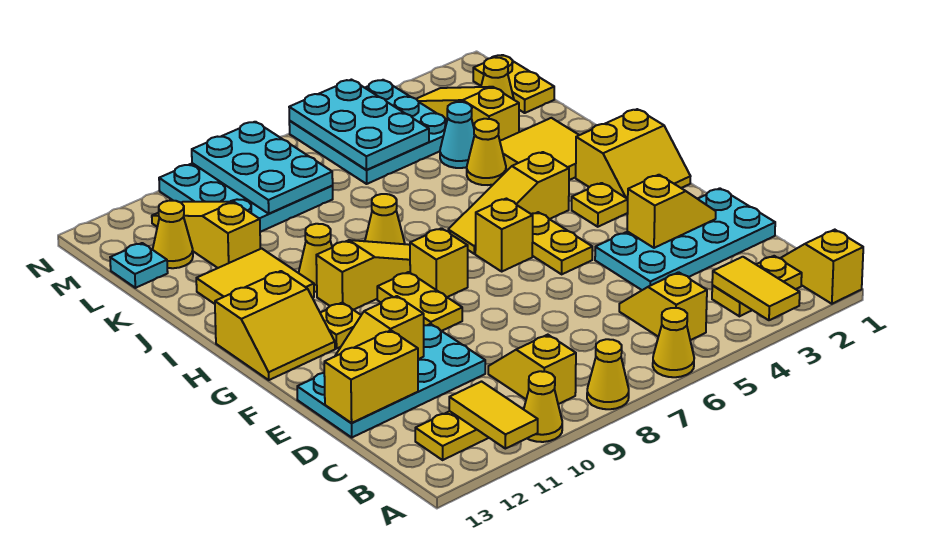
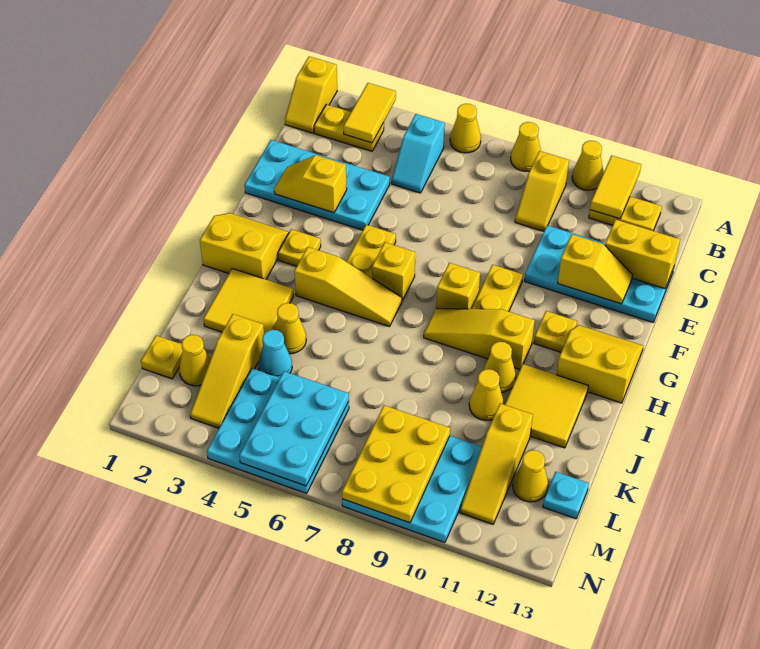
yellow 1x2 slope [619,272,707,340] -> cyan 1x2 slope [392,114,445,193]
yellow 1x1 cone [365,194,405,244] -> yellow 1x1 cone moved to [469,369,504,421]
yellow 1x2 plate [473,55,554,113] -> yellow 1x1 plate [141,336,183,379]
cyan 2x3 plate [192,122,333,214] -> yellow 2x3 plate [342,405,450,523]

